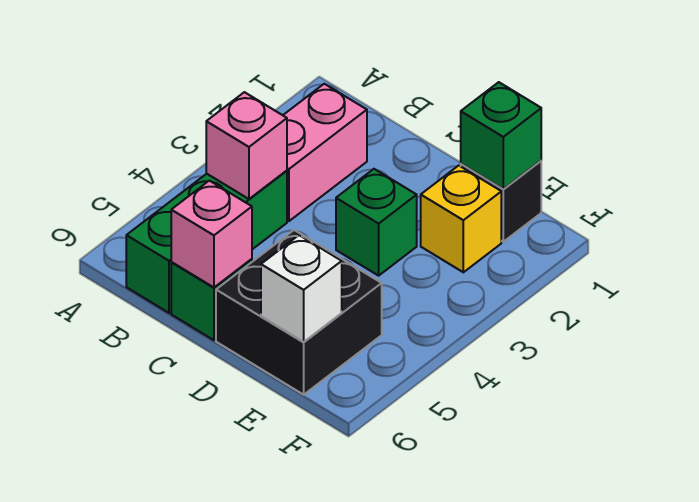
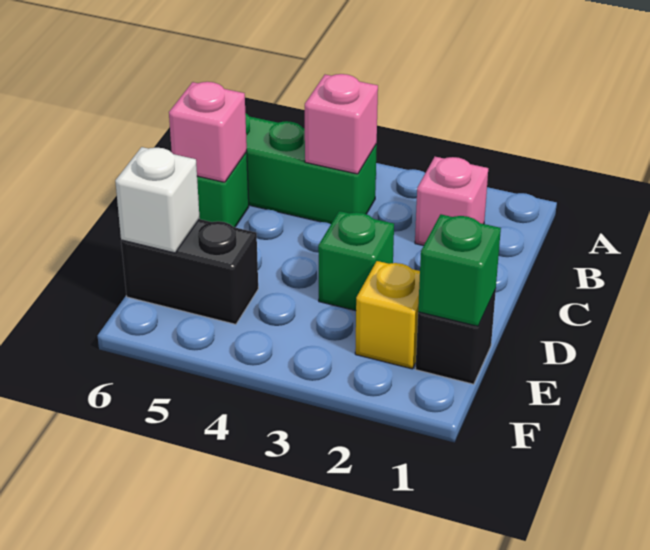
pink 1x2 brick [283,84,367,221] -> pink 1x1 brick [415,157,488,246]
black 2x2 brick [216,230,382,395] -> black 1x2 brick [121,219,258,324]

